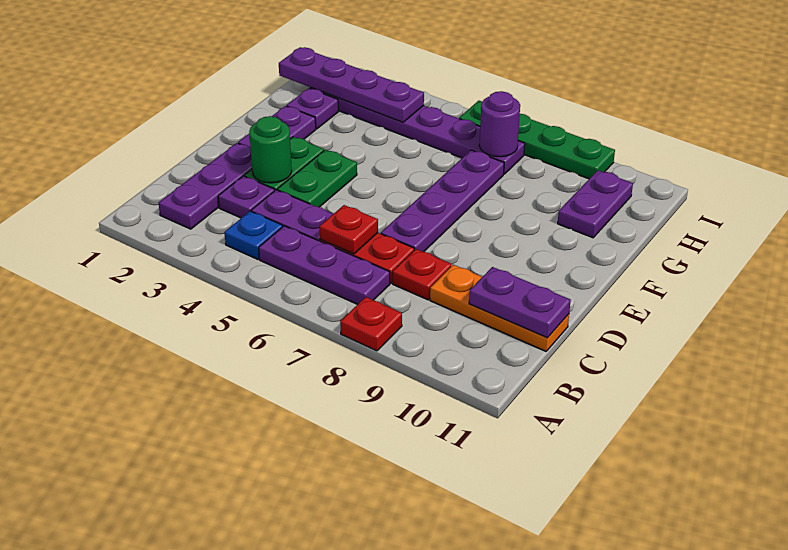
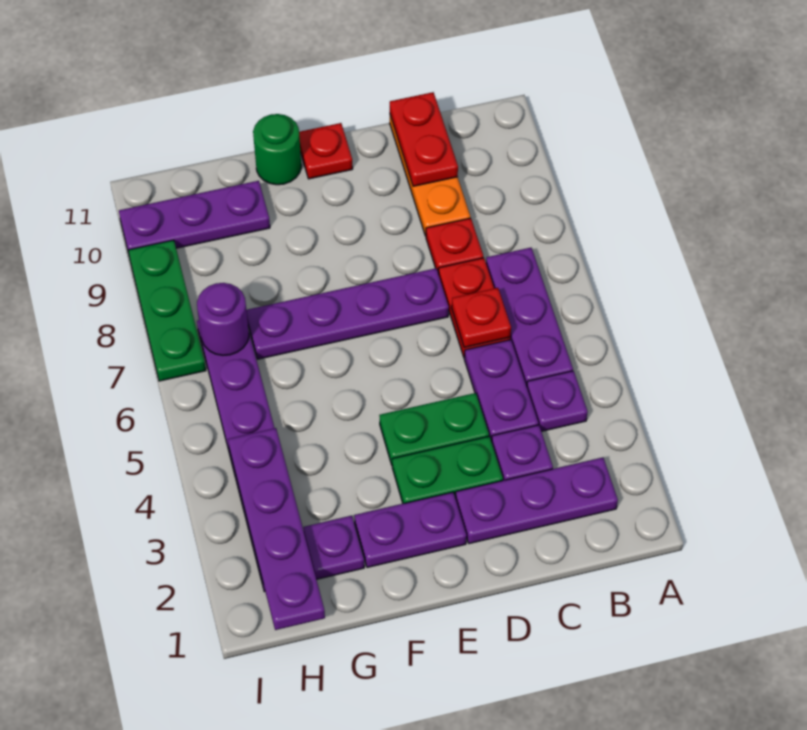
red 1x1 plate [340,297,402,351] -> red 1x1 plate moved to [299,123,353,179]
blue 1x1 plate [224,211,283,259] -> purple 1x1 plate [527,371,588,431]
purple 1x2 plate [469,267,571,338] -> red 1x2 plate [390,92,458,186]
green 1x1 round brick [249,116,292,183] -> green 1x1 round brick moved to [253,114,301,185]
purple 1x2 plate [558,170,633,238] -> purple 1x3 plate [119,181,270,254]
green 1x4 plate [459,101,615,179] -> green 1x3 plate [128,240,206,381]

